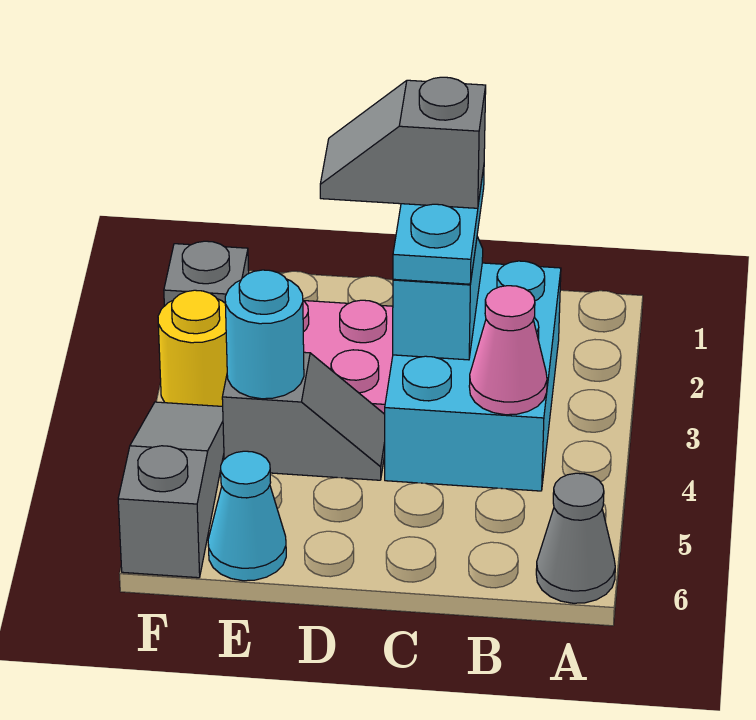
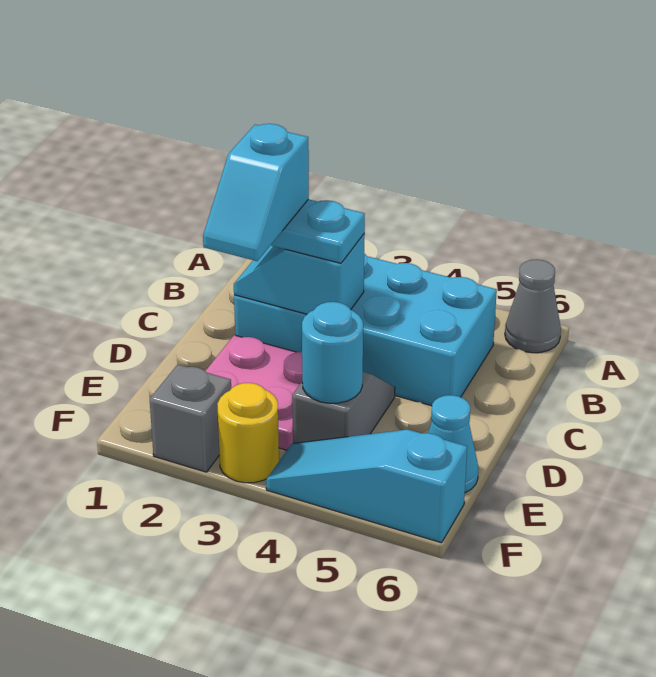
cyan 2x3 brick [385,261,561,491] -> cyan 2x4 brick [234,254,497,406]
pink 1x1 cone [469,286,547,415] -> none
grey 1x2 slope [320,77,486,208] -> cyan 1x2 slope [203,124,309,261]
grey 1x3 slope [118,402,224,578] -> cyan 1x3 slope [266,430,467,543]

